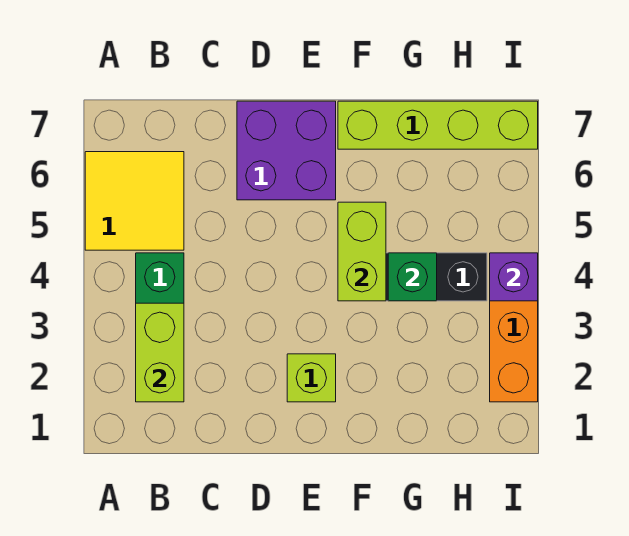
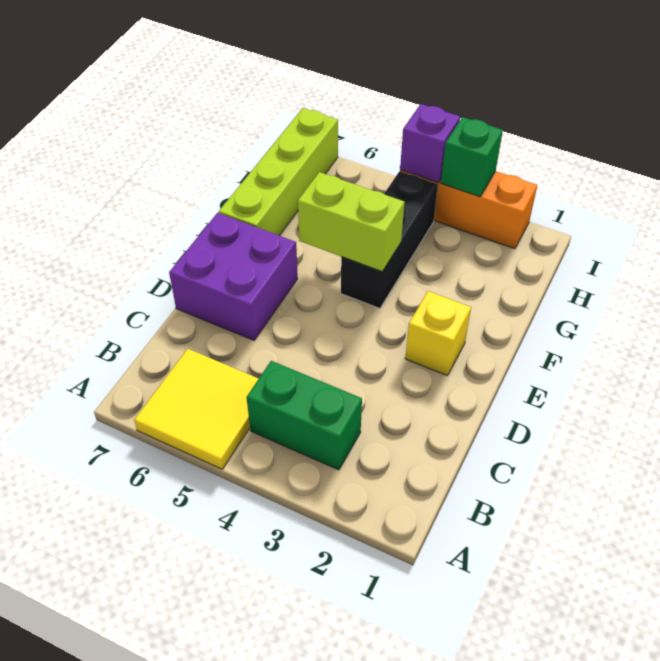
lime 1x2 brick [136,303,184,402] -> none
lime 1x1 brick [287,354,336,402] -> yellow 1x1 brick [405,291,471,376]
green 1x1 brick [388,253,437,301] -> green 1x1 brick moved to [441,117,503,197]

